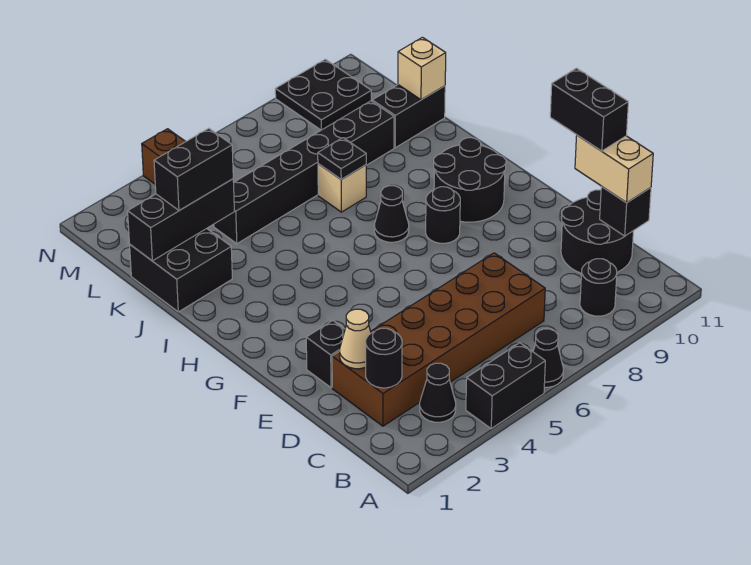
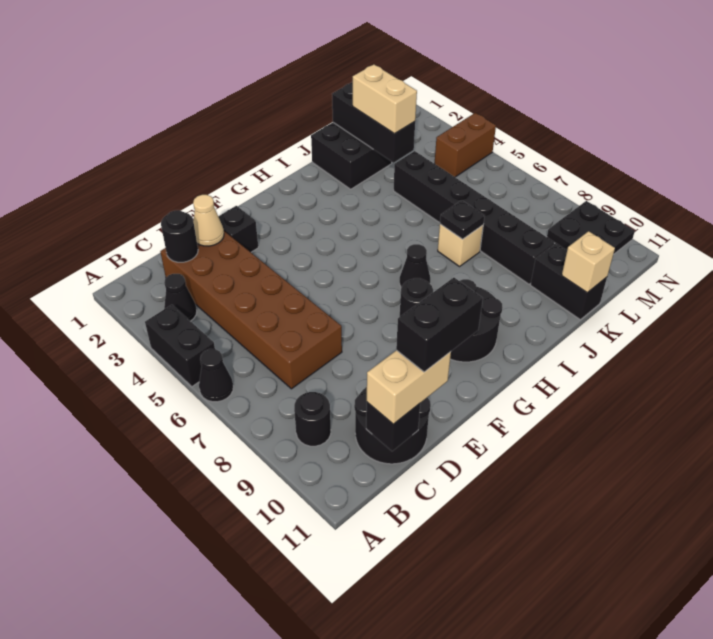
black 1x2 brick [154,128,233,210] -> tan 1x2 brick [353,64,417,134]

